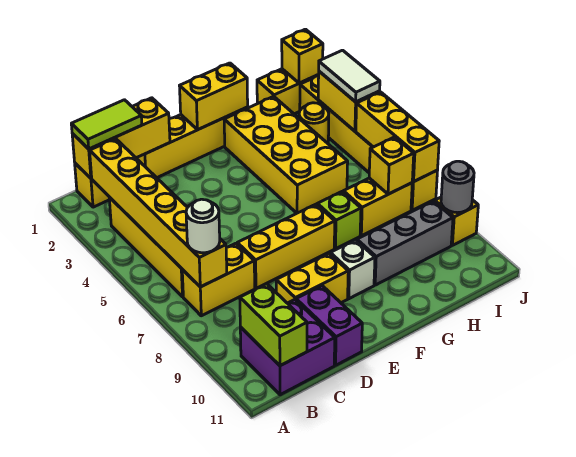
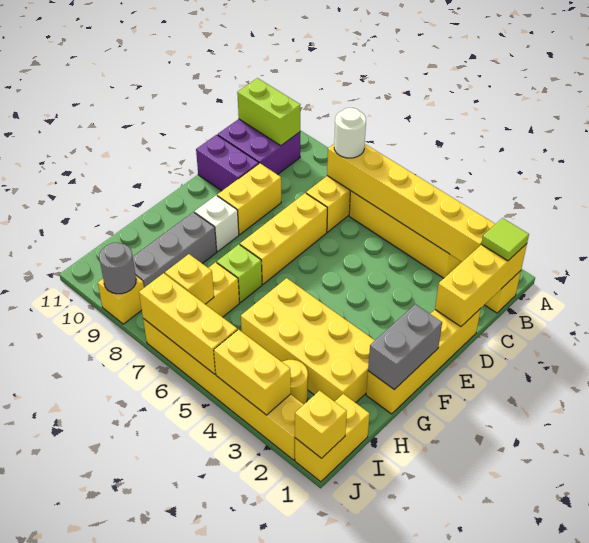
lime 1x2 tile [71,100,142,149] -> lime 1x1 tile [481,218,529,261]
yellow 1x2 brick [180,63,248,130] -> grey 1x2 brick [368,304,442,390]
white 1x2 tile [319,50,380,102] -> none

